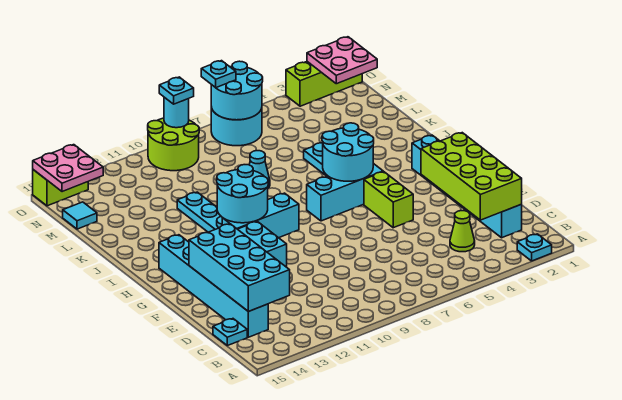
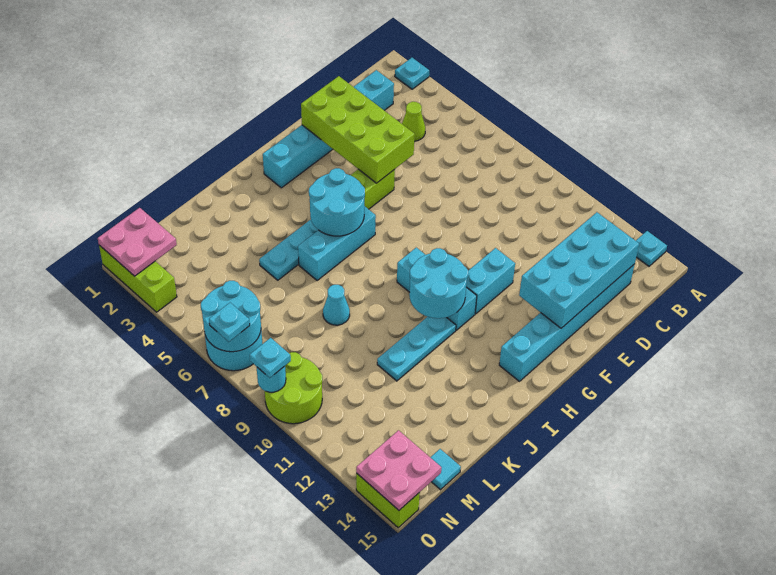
lime 2x4 brick [421,133,522,220] -> lime 2x4 brick turned to [301,76,415,183]
cyan 1x1 plate [213,319,247,346] -> cyan 1x1 plate moved to [636,231,667,266]
cyan 1x3 brick [307,163,383,221] -> cyan 1x3 brick turned to [298,206,376,280]

